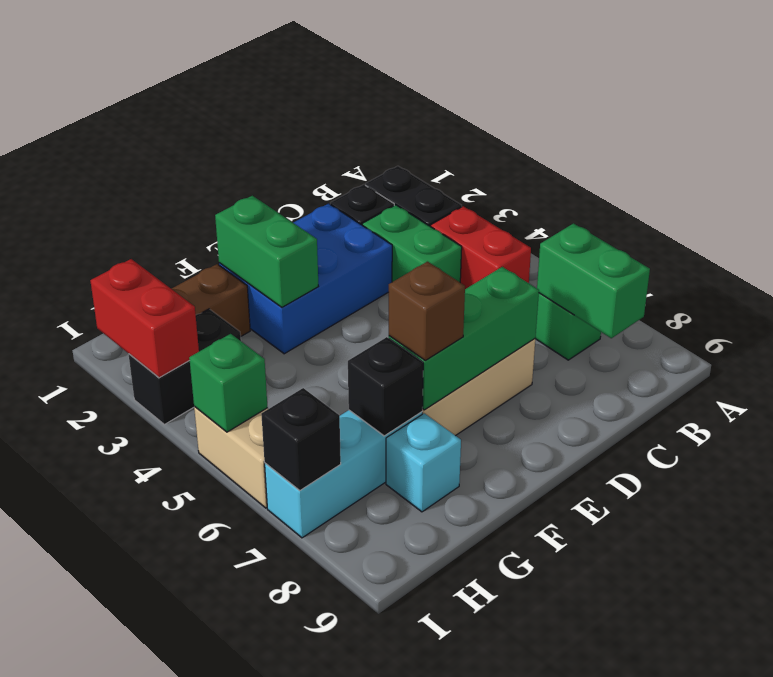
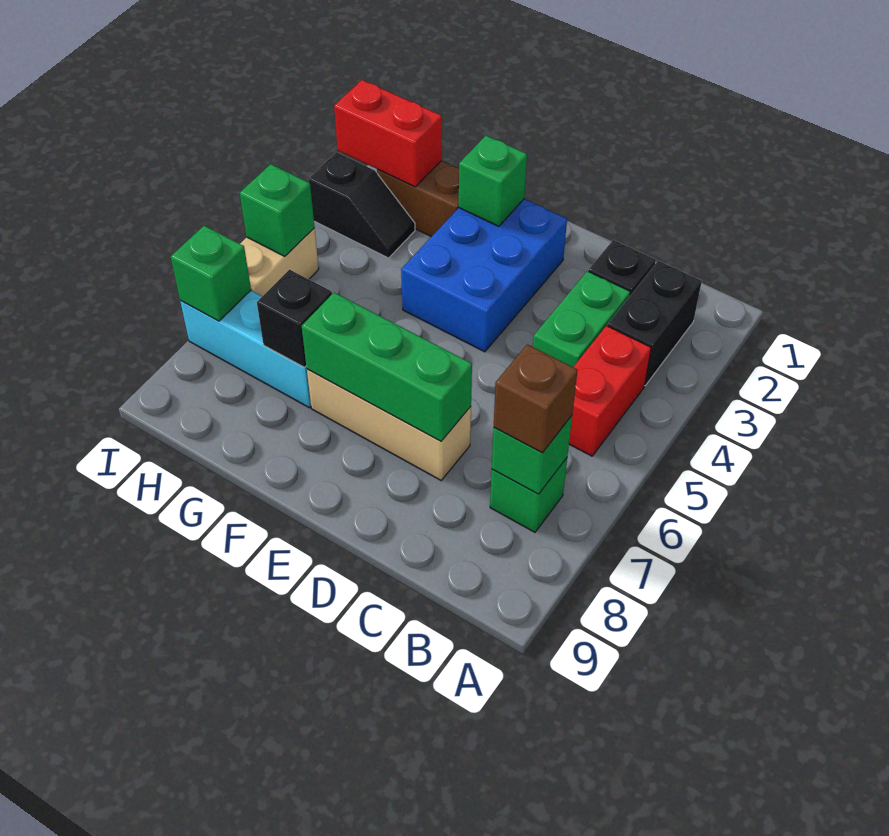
green 1x2 brick [537,223,650,338] -> green 1x1 brick [492,416,572,494]
blue 2x3 brick [219,204,392,354] -> blue 2x3 brick turned to [401,199,567,352]
green 1x2 brick [215,196,318,307] -> green 1x1 brick [459,136,527,226]
brown 1x1 brick [389,262,465,360] -> brown 1x1 brick moved to [494,344,578,453]
cyan 1x1 brick [386,413,461,512] -> none
black 1x2 brick [129,309,241,425] -> black 1x2 slope [308,152,415,258]
red 1x2 brick [90,259,199,378] -> red 1x2 brick turned to [334,80,442,187]
black 1x1 brick [261,388,341,491] -> green 1x1 brick [171,226,251,321]

